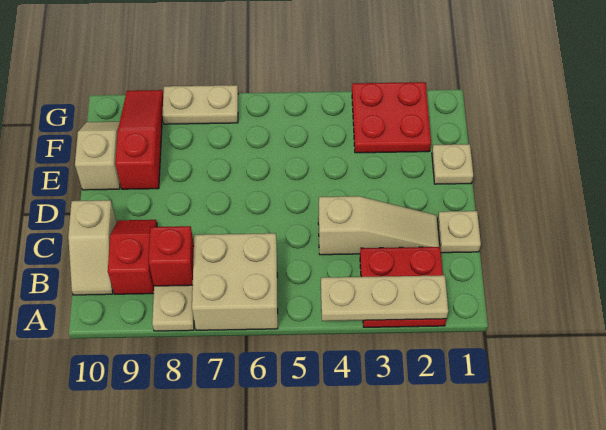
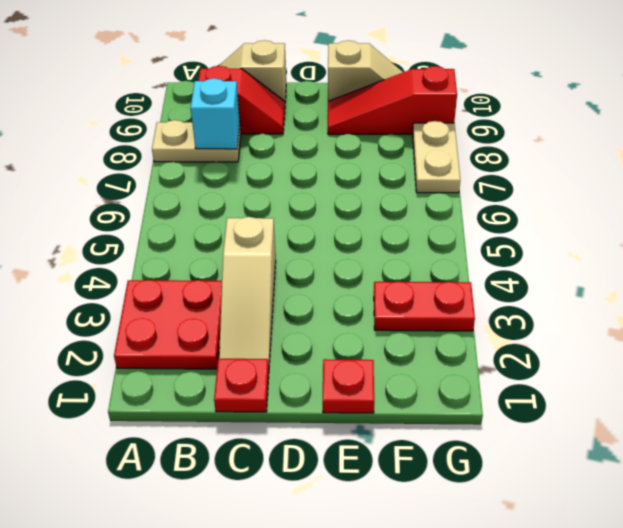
tan 1x3 plate [321,275,448,321] -> none
tan 2x2 brick [192,233,278,330] -> none
red 1x1 brick [149,226,194,286] -> cyan 1x1 brick [191,78,240,149]
tan 1x1 plate [438,211,481,253] -> red 1x1 plate [214,359,269,412]
tan 1x1 plate [432,144,473,184] -> red 1x1 plate [323,359,374,413]
red 1x3 slope [115,90,163,189] -> red 1x3 slope turned to [328,66,457,134]
red 2x2 plate [352,82,431,153] -> red 1x2 plate [374,281,475,331]

